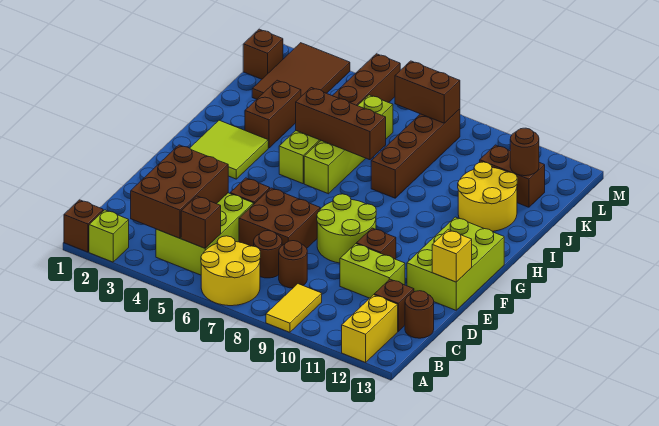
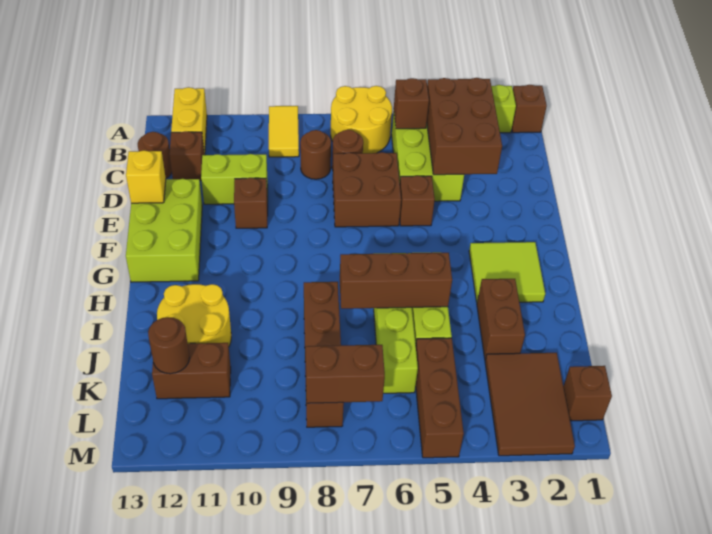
lime 2x2 round brick [317,194,376,263] -> none

